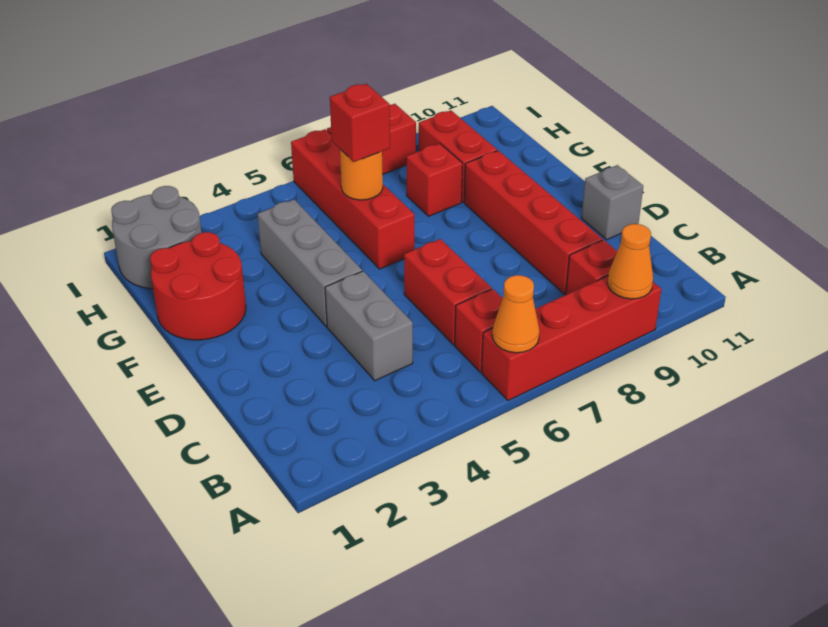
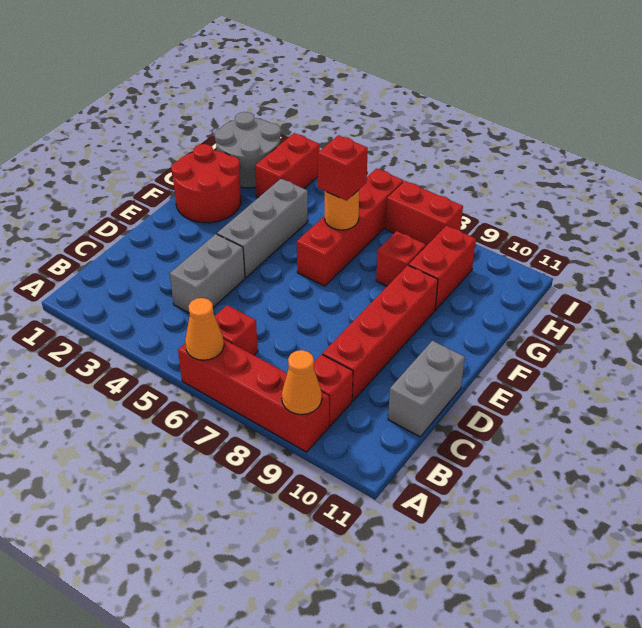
red 1x2 brick [404,239,492,345] -> red 1x2 brick moved to [255,133,320,197]
grey 1x1 brick [581,165,643,240] -> grey 1x2 brick [388,341,465,437]

